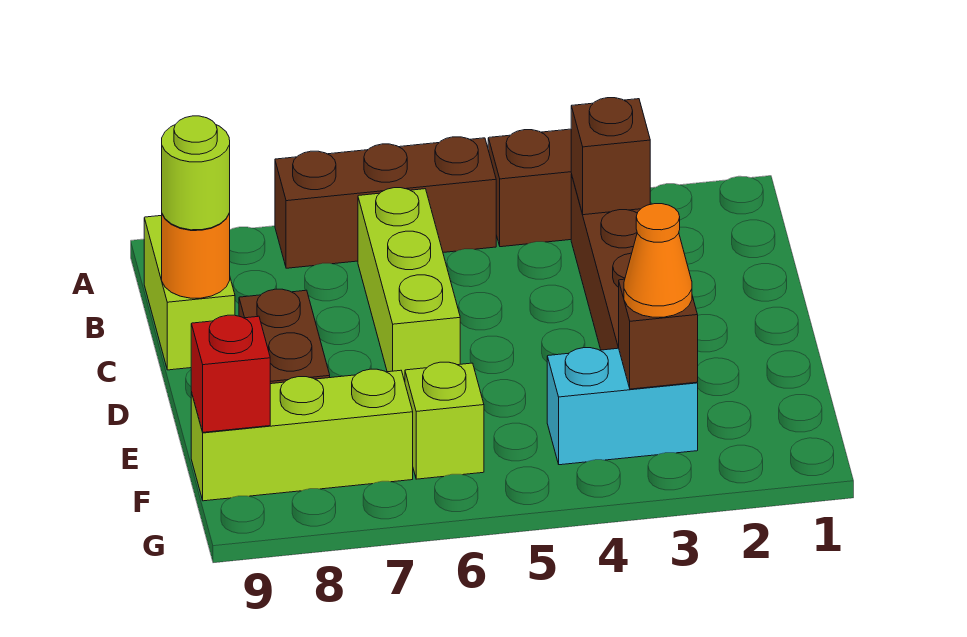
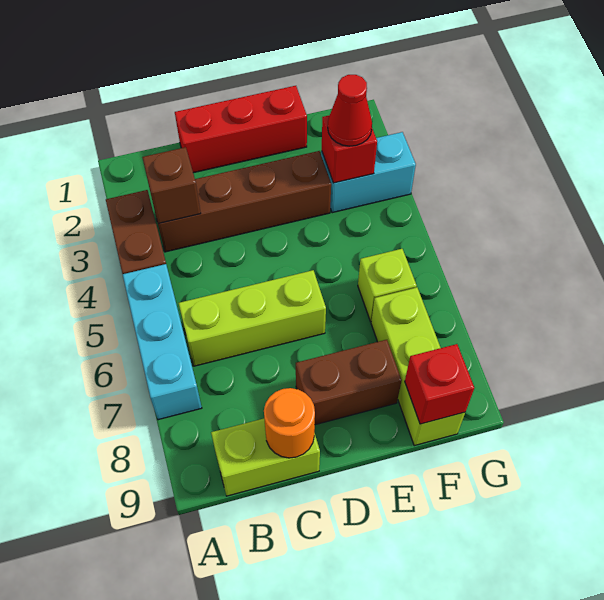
brown 1x3 brick [275,137,496,268] -> cyan 1x3 brick [123,264,202,420]
none -> red 1x3 brick [175,86,307,173]
lime 1x1 round brick [162,116,230,230] -> none
cyan 1x2 brick [547,348,698,465] -> cyan 1x2 brick turned to [321,132,416,213]
brown 1x1 brick [619,279,698,389] -> red 1x1 brick [322,115,377,183]
orange 1x1 cone [624,204,692,317] -> red 1x1 cone [328,75,372,146]

